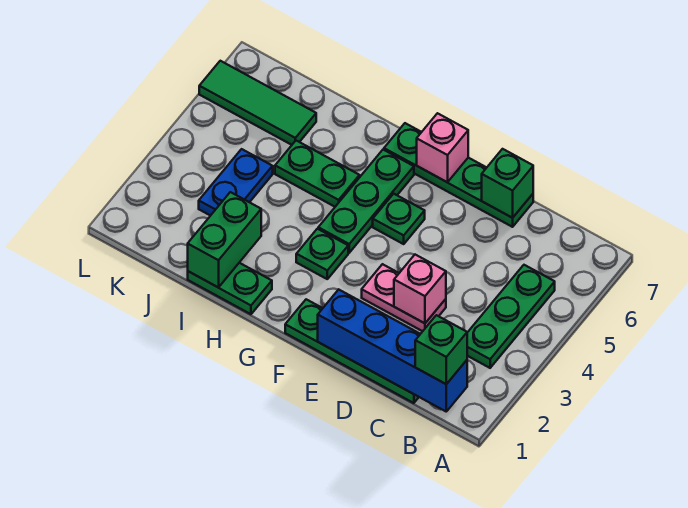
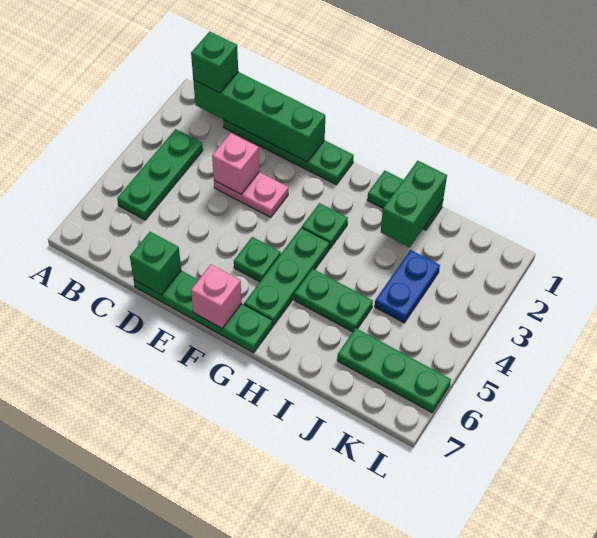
blue 1x4 brick [318,289,467,411] -> green 1x4 brick [193,72,325,162]
green 1x3 tile [199,61,316,145] -> green 1x3 plate [337,328,451,413]

